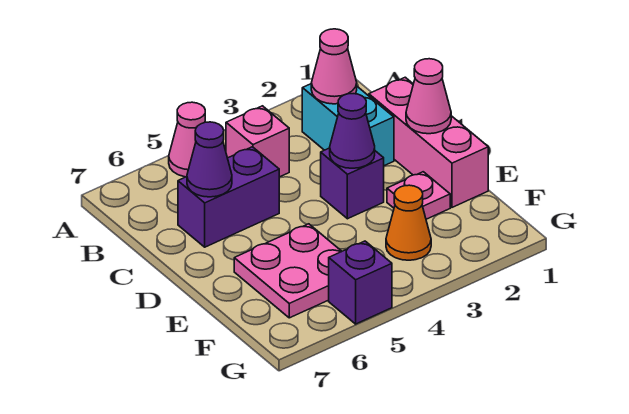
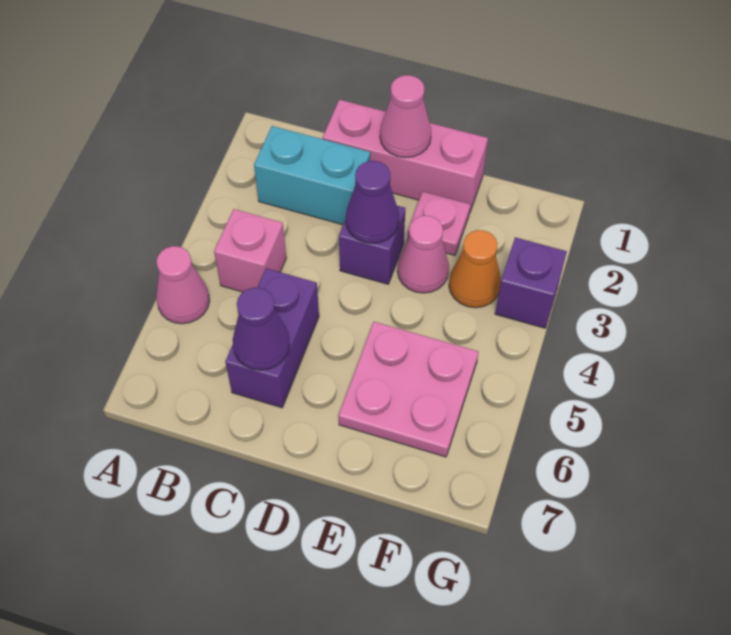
pink 1x1 cone [311,29,357,104] -> pink 1x1 cone moved to [398,216,449,293]
purple 1x1 brick [329,241,392,324] -> purple 1x1 brick moved to [495,237,567,328]

